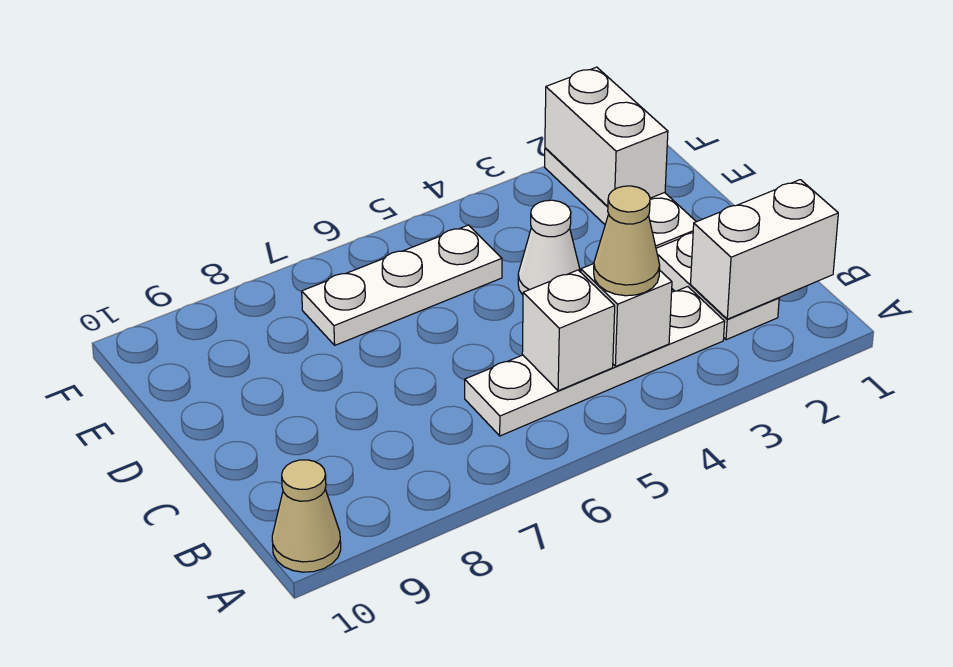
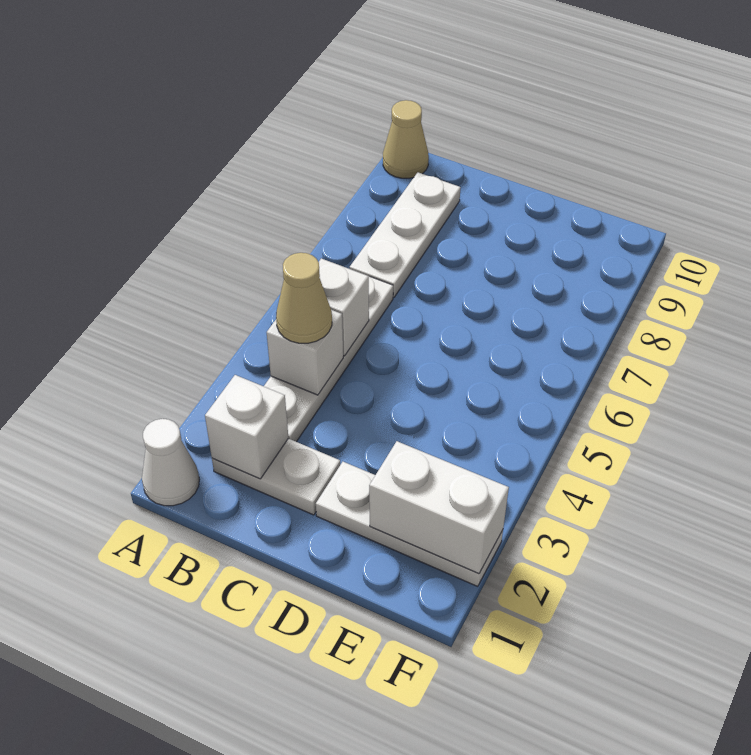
white 1x2 brick [691,180,838,319] -> white 1x1 brick [205,375,288,479]
white 1x1 cone [518,200,580,295] -> white 1x1 cone moved to [142,419,199,506]
white 1x3 plate [302,225,502,345] -> white 1x3 plate moved to [350,172,460,297]

